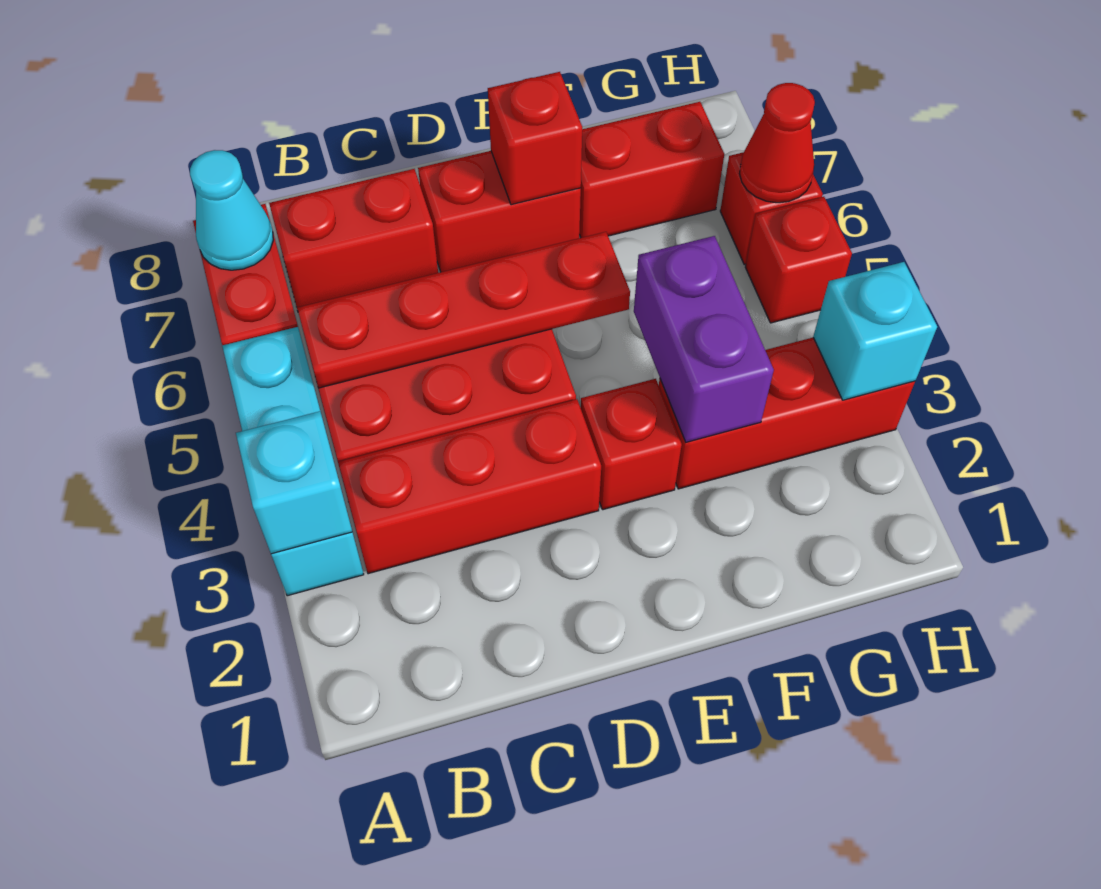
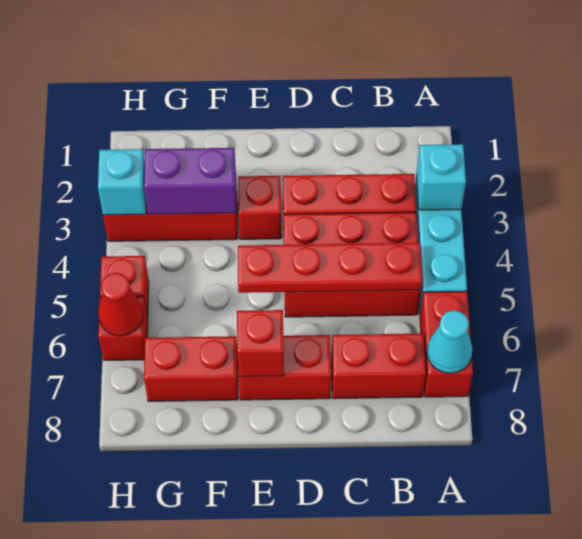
purple 1x2 brick [634,236,774,442] -> purple 1x2 brick turned to [144,148,236,214]

